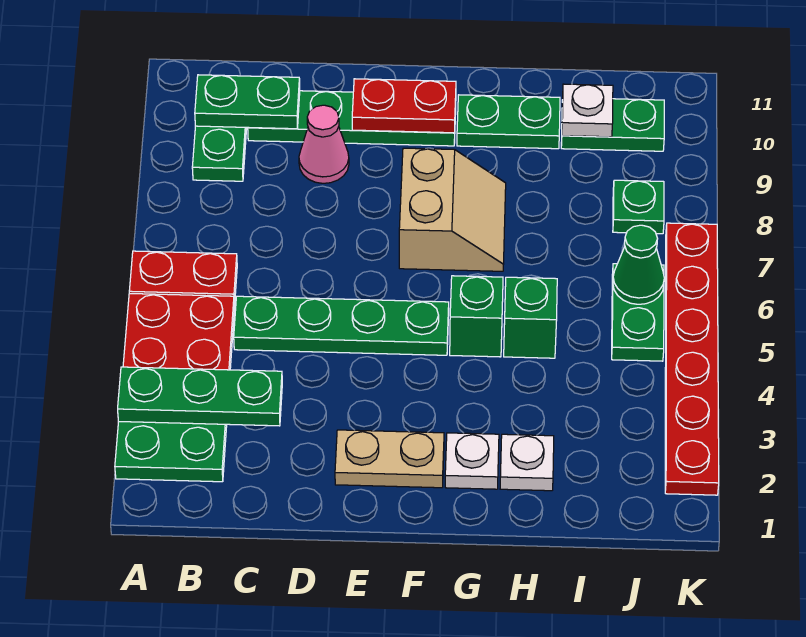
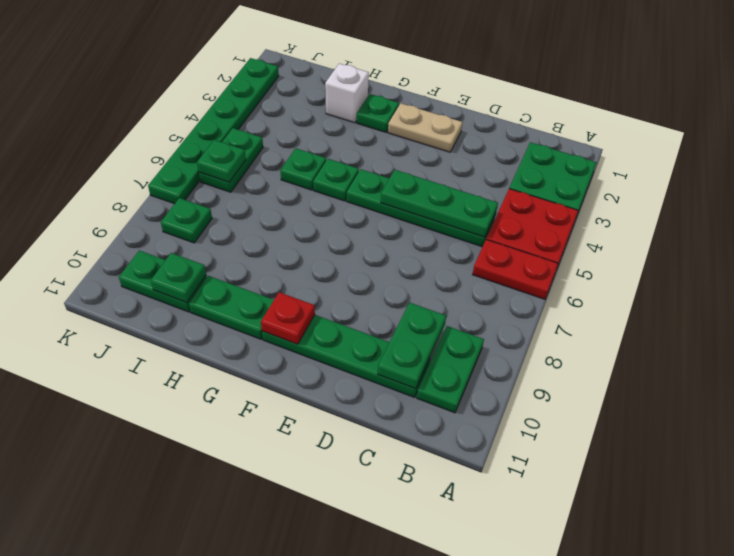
green 1x3 plate [118,367,282,426] -> green 1x3 plate moved to [381,170,498,237]
green 1x2 plate [195,75,300,129] -> green 1x2 plate turned to [378,303,446,389]
pink 1x1 cone [299,105,349,183] -> none
red 1x2 plate [352,79,456,133] -> red 1x1 plate [261,292,315,344]
tan 2x2 slope [399,148,506,271] -> none
white 1x1 plate [445,433,499,489] -> green 1x1 plate [357,94,399,132]
green 1x1 brick [450,276,503,357] -> green 1x1 plate [313,159,359,201]
white 1x1 plate [500,434,554,491] -> white 1x1 brick [325,64,369,123]
green 1x1 brick [504,277,557,358] -> green 1x1 plate [280,148,326,190]
white 1x1 plate [562,84,613,137] -> green 1x1 plate [151,253,206,303]
green 1x1 cone [613,225,664,304] -> green 1x1 plate [197,140,246,182]
red 1x6 plate [665,223,719,495] -> green 1x6 plate [148,58,279,204]

